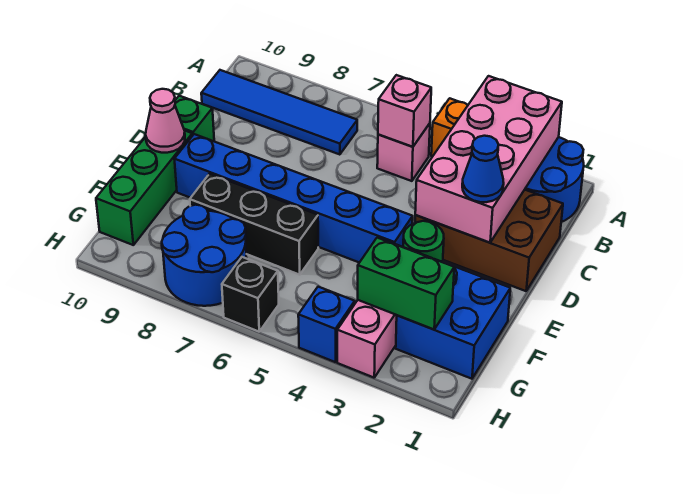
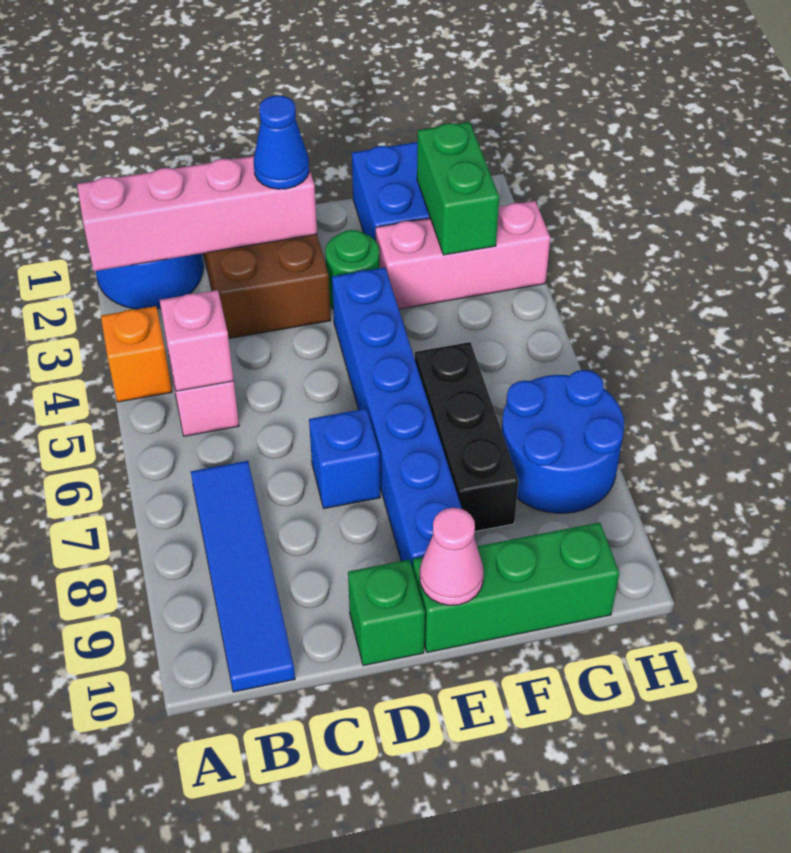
pink 2x4 brick [415,76,562,243] -> pink 1x4 brick [77,156,317,271]
blue 1x1 brick [298,287,355,362] -> blue 1x1 brick moved to [309,409,380,508]
black 1x1 brick [222,257,279,332] -> none

